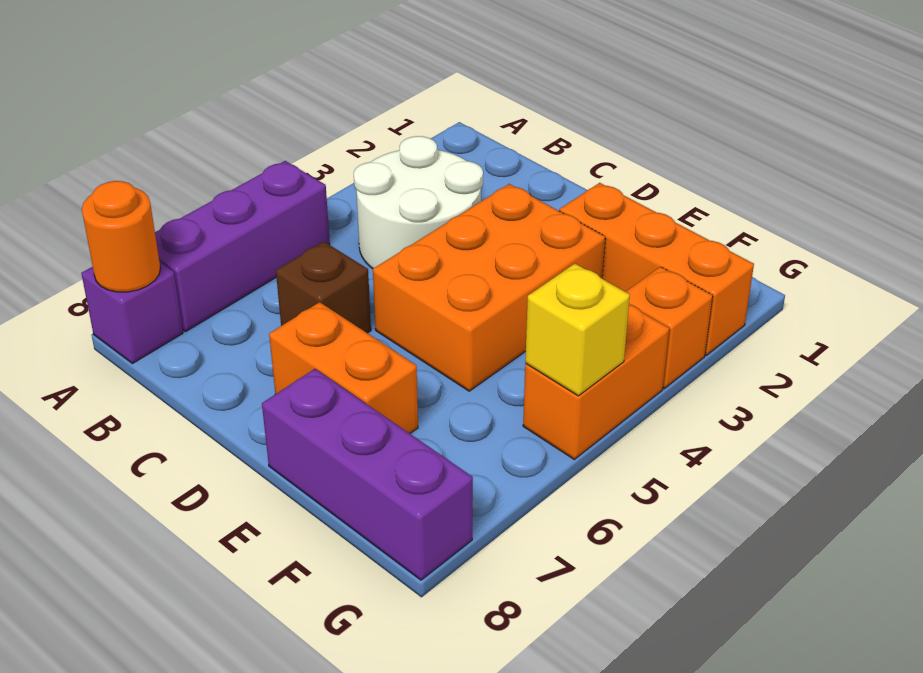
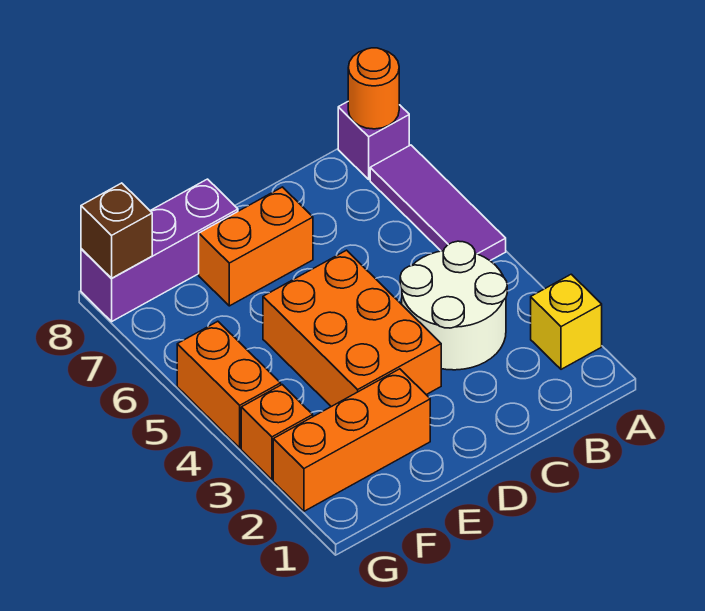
purple 1x3 brick [155,161,330,331] -> purple 1x3 tile [370,145,506,261]
brown 1x1 brick [276,242,371,333] -> brown 1x1 brick moved to [81,183,152,278]
yellow 1x1 brick [525,264,630,396] -> yellow 1x1 brick moved to [531,274,602,369]

